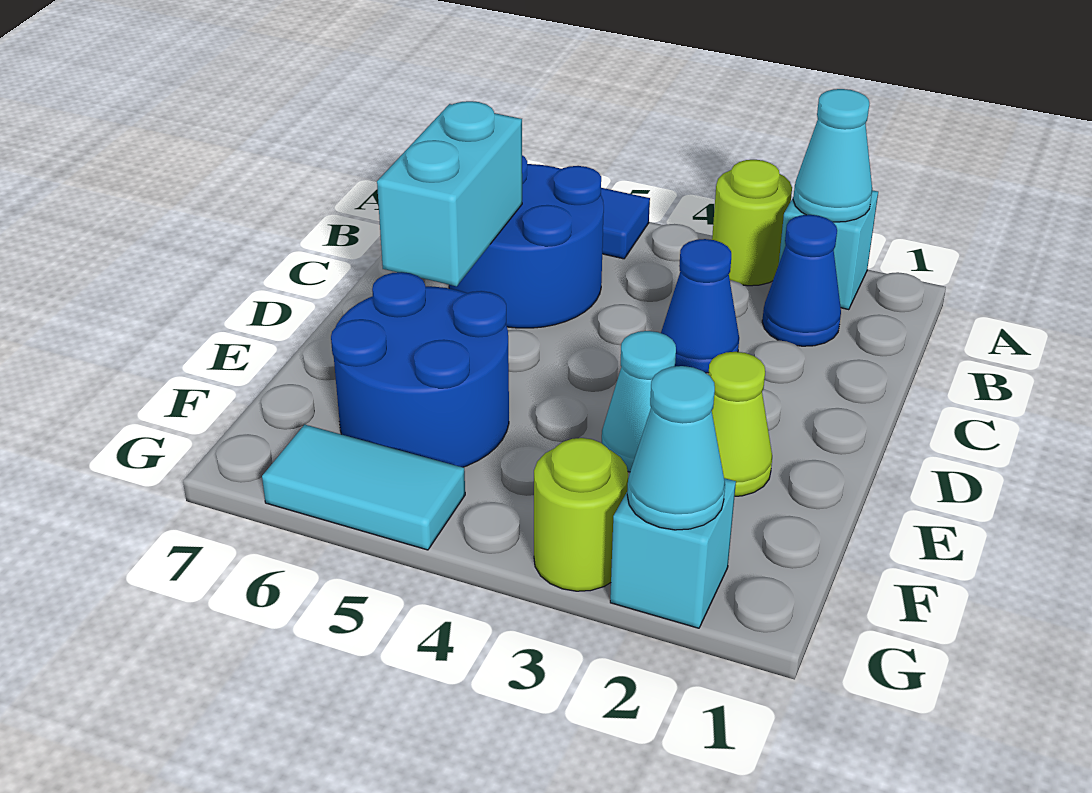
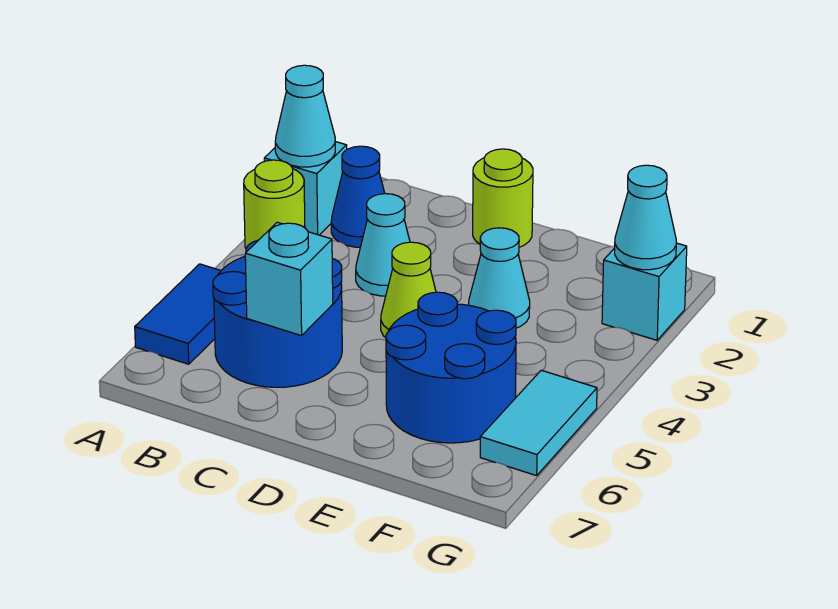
blue 1x1 cone [661,239,739,373] -> cyan 1x1 cone [356,194,410,296]
cyan 1x2 brick [377,101,522,286] -> cyan 1x1 brick [245,222,333,336]
lime 1x1 cone [708,352,772,496] -> lime 1x1 cone moved to [381,242,436,338]
lime 1x1 round brick [534,438,628,591] -> lime 1x1 round brick moved to [473,149,533,247]

